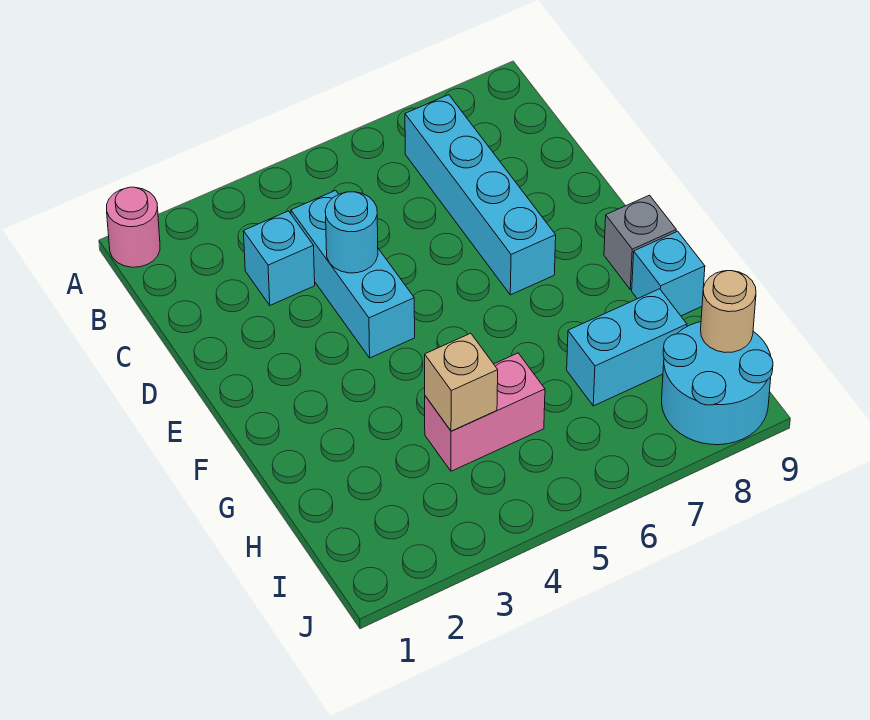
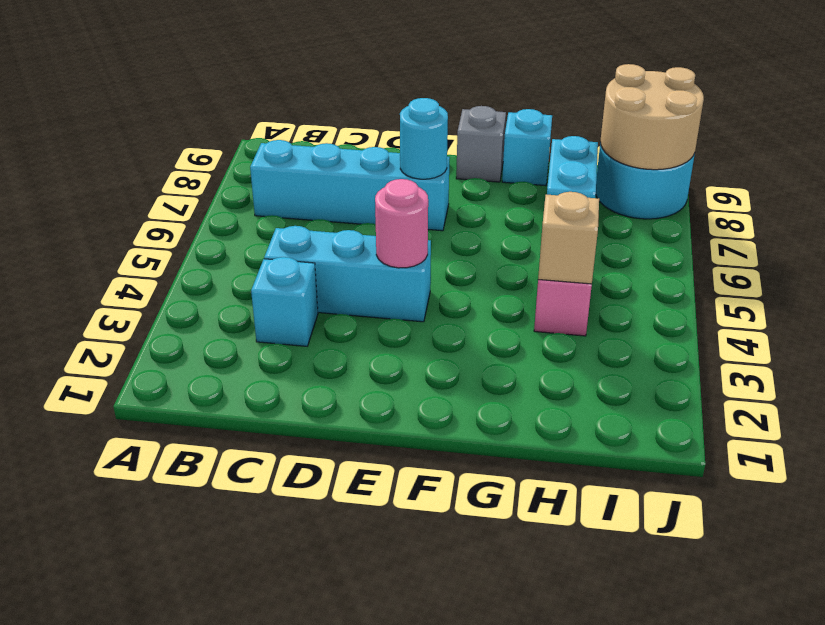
pink 1x1 round brick [107,187,160,267] -> pink 1x1 round brick moved to [375,179,428,268]
cyan 1x1 round brick [325,192,378,273] -> cyan 1x1 round brick moved to [400,98,448,179]
tan 1x1 round brick [701,271,756,352] -> tan 2x2 round brick [600,64,704,170]

